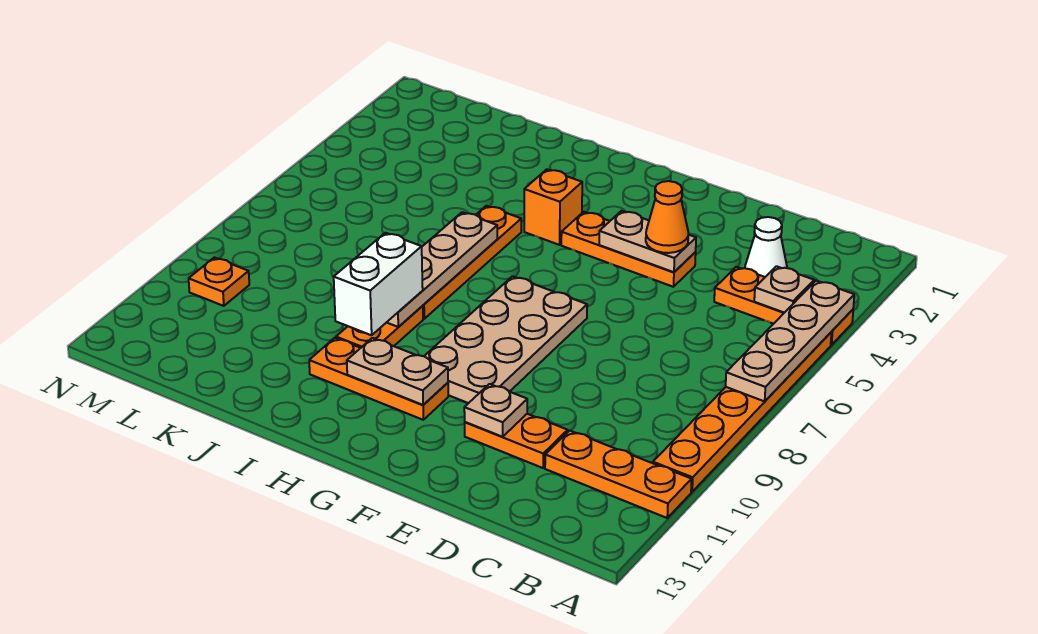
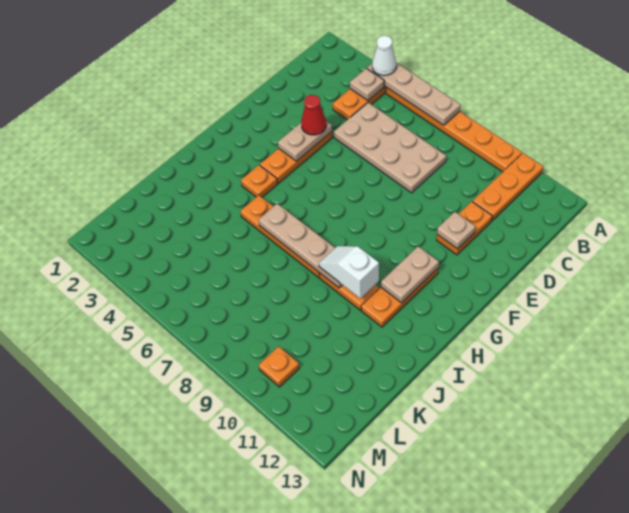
white 1x1 cone [745,217,787,277] -> white 1x1 cone moved to [372,36,396,76]
orange 1x1 cone [646,181,688,253] -> red 1x1 cone [301,95,326,135]
tan 2x4 plate [425,276,587,403] -> tan 2x4 plate moved to [334,103,446,193]
orange 1x1 brick [524,169,582,245] -> orange 1x1 plate [241,165,278,197]
white 1x2 brick [334,233,423,335] -> white 1x2 slope [319,246,379,298]

